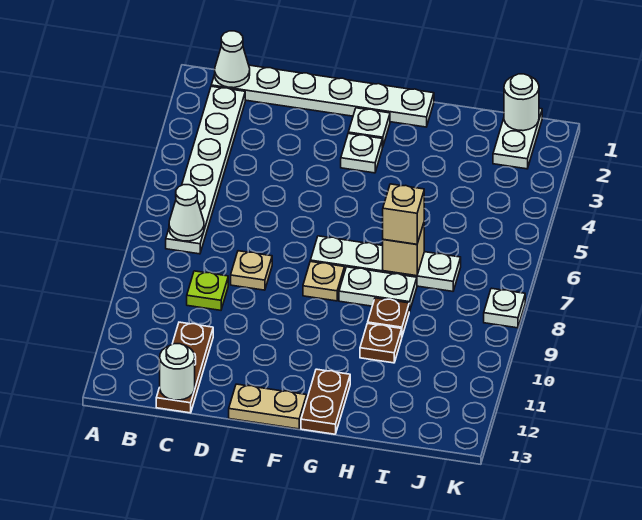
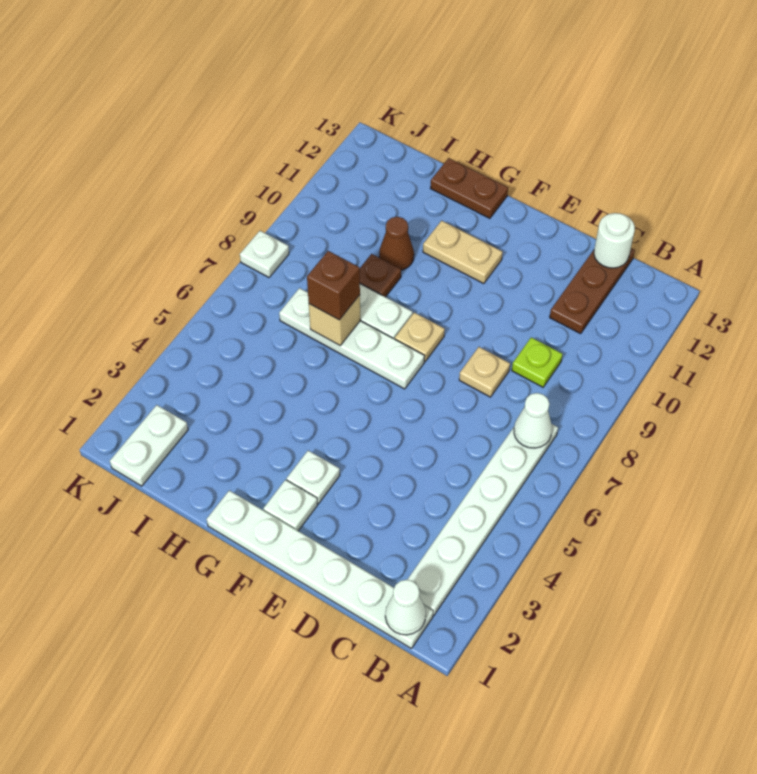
tan 1x2 plate [229,384,307,429] -> tan 1x2 plate moved to [423,221,503,284]
brown 1x2 plate [301,369,350,434] -> brown 1x2 plate turned to [430,158,508,218]
tan 1x1 brick [383,184,424,244] -> brown 1x1 brick [307,251,360,320]
brown 1x1 plate [360,323,402,363] -> brown 1x1 cone [379,217,414,270]
white 1x1 round brick [504,74,539,131] -> none

